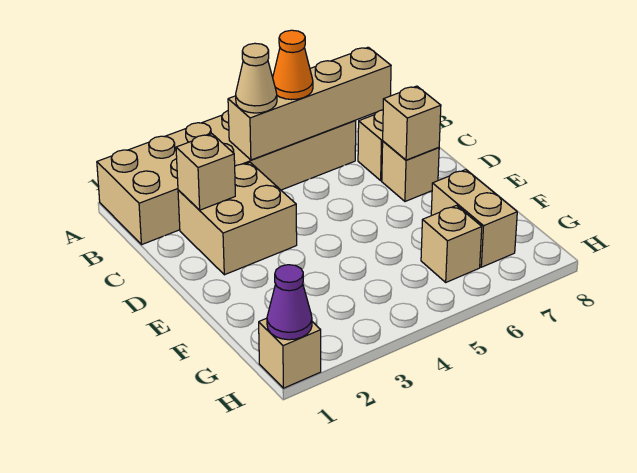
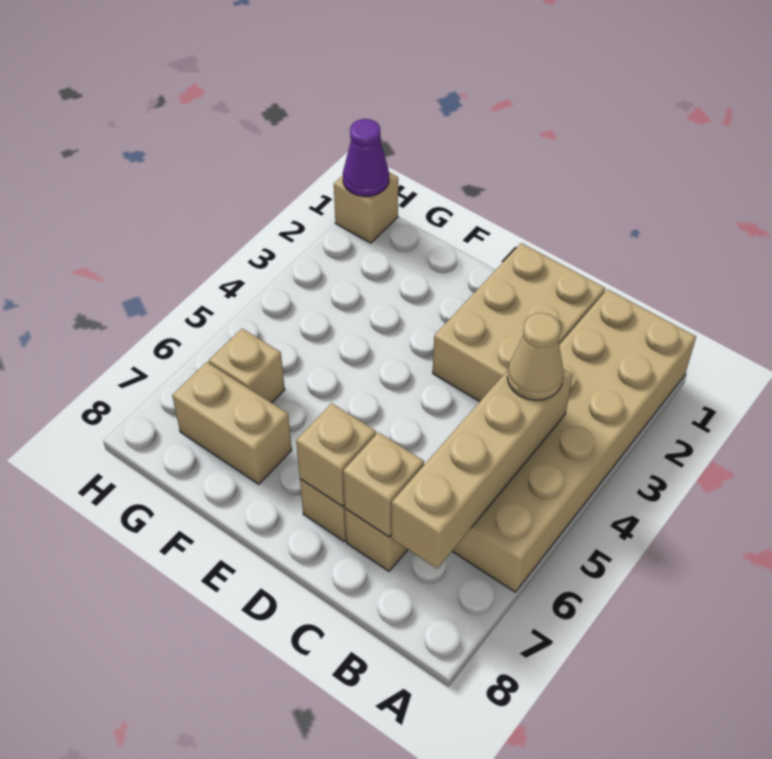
orange 1x1 cone [273,30,313,100] -> none
tan 2x2 brick [178,163,297,275] -> tan 2x3 brick [433,243,605,401]
tan 1x1 brick [176,134,235,210] -> tan 1x1 brick moved to [343,432,424,537]

